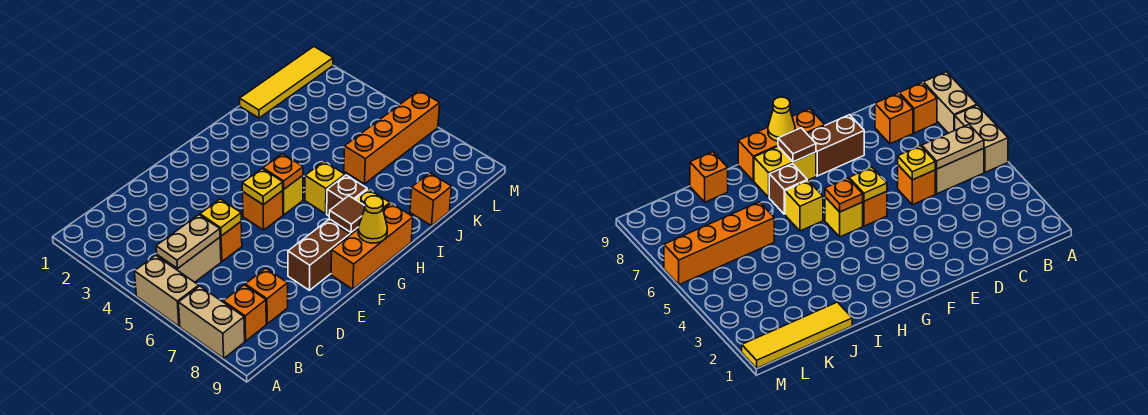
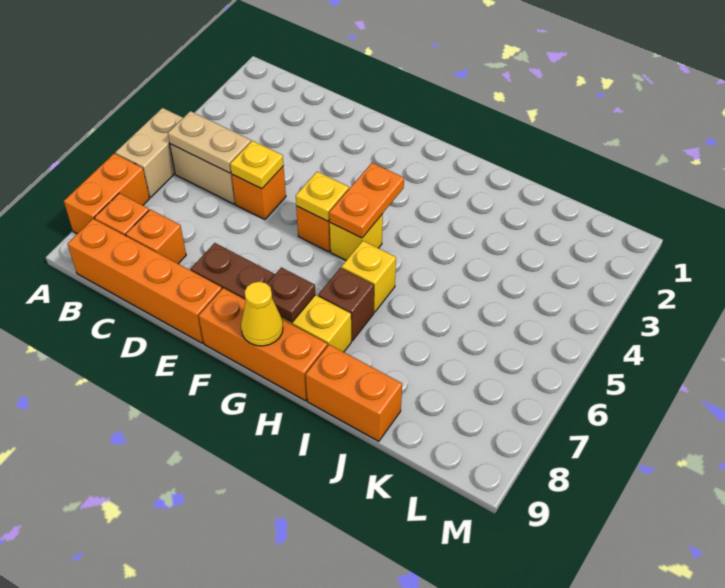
tan 1x2 brick [178,286,245,358] -> orange 1x2 brick [64,154,149,234]
orange 1x1 plate [263,154,303,189] -> orange 1x2 plate [329,163,404,238]
brown 1x1 tile [329,196,365,232] -> brown 1x1 plate [267,267,315,322]
yellow 1x4 tile [240,47,333,118] -> none
orange 1x4 brick [344,91,440,184] -> orange 1x4 brick moved to [67,219,222,343]
orange 1x1 brick [410,173,452,226] -> orange 1x2 brick [306,345,402,441]

